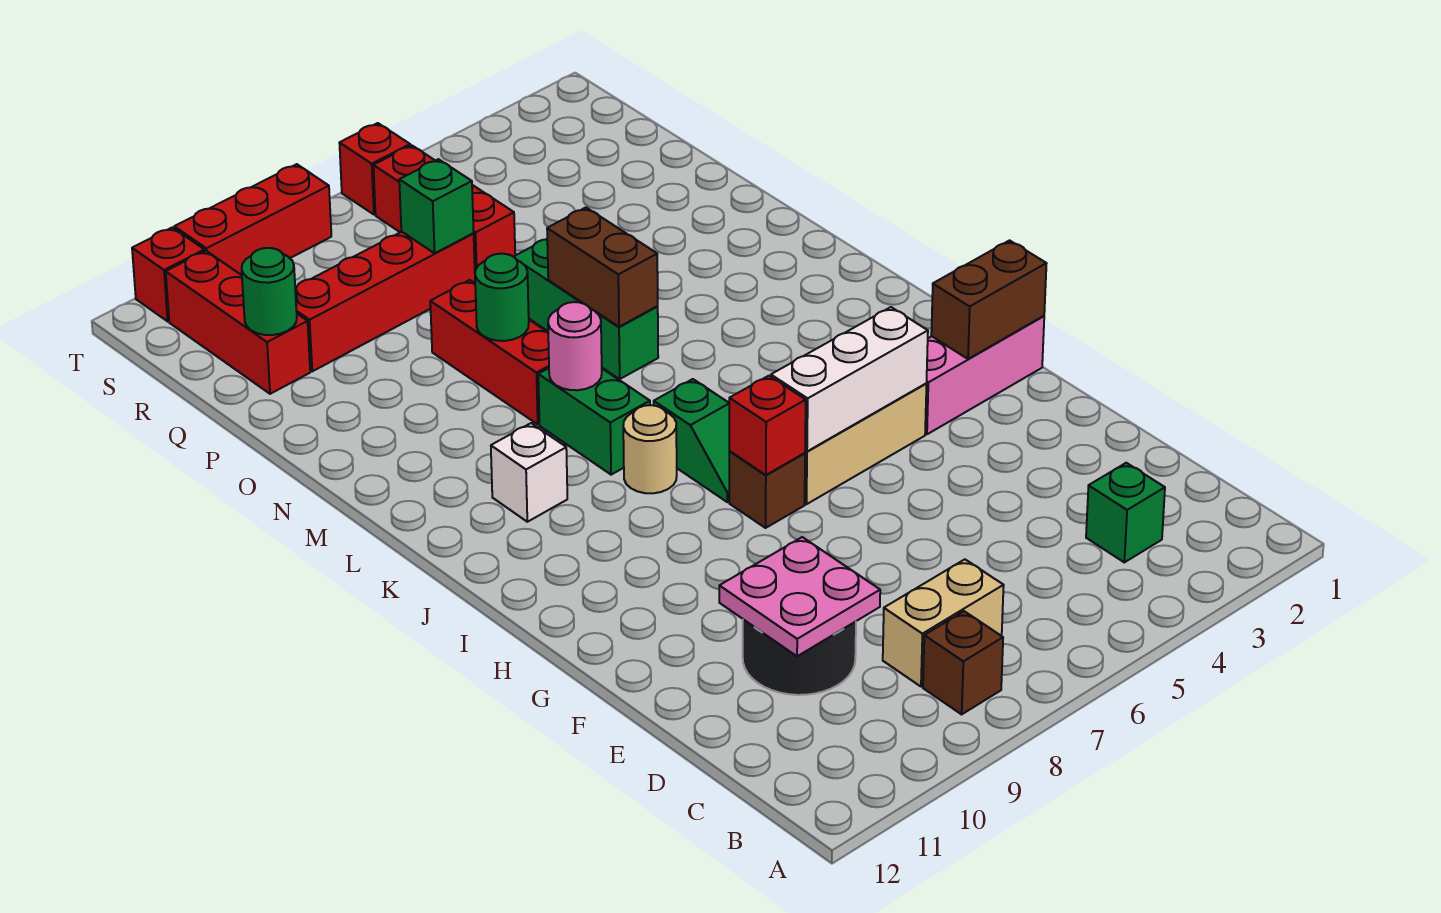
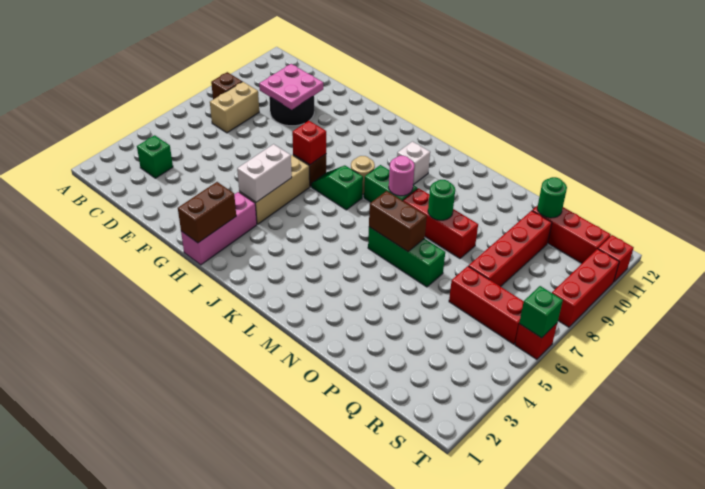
white 1x3 brick [771,307,928,451] -> white 1x2 brick [237,144,292,202]
green 1x1 brick [399,159,474,253] -> green 1x1 brick moved to [519,286,563,338]

